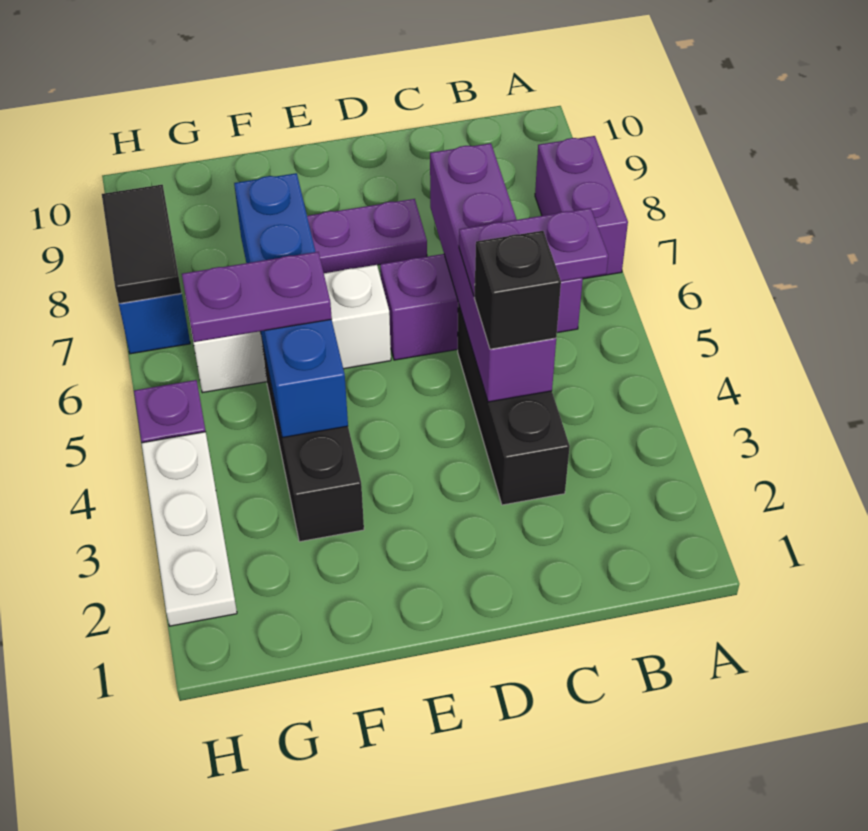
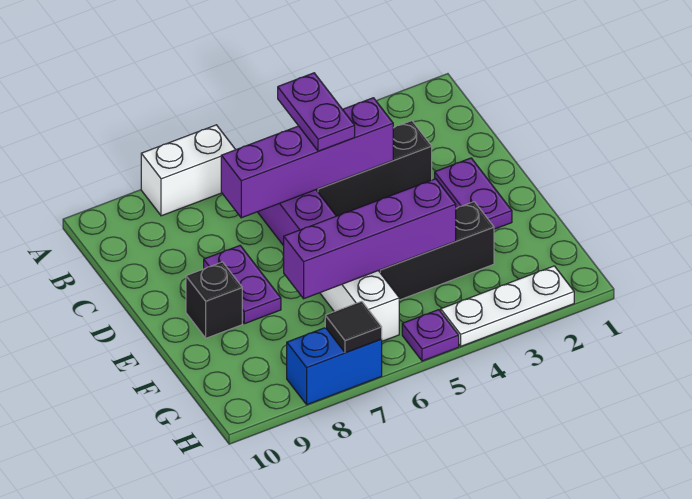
purple 1x2 brick [535,136,628,279] -> white 1x2 brick [141,125,236,216]
black 1x1 brick [474,231,561,349] -> black 1x1 brick moved to [186,262,242,338]
blue 1x4 brick [234,173,348,438] -> purple 1x4 brick [283,179,456,299]
purple 1x2 plate [182,252,332,342] -> purple 1x2 plate moved to [435,158,512,229]
black 1x2 tile [102,185,181,303] -> black 1x1 tile [325,301,382,353]

